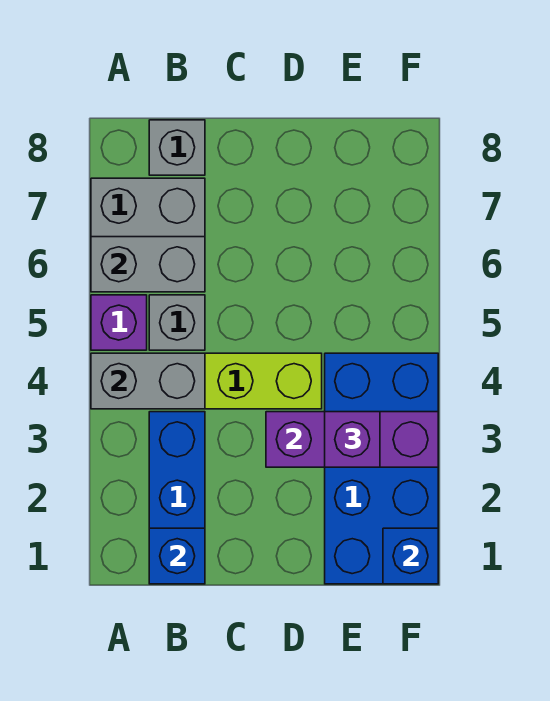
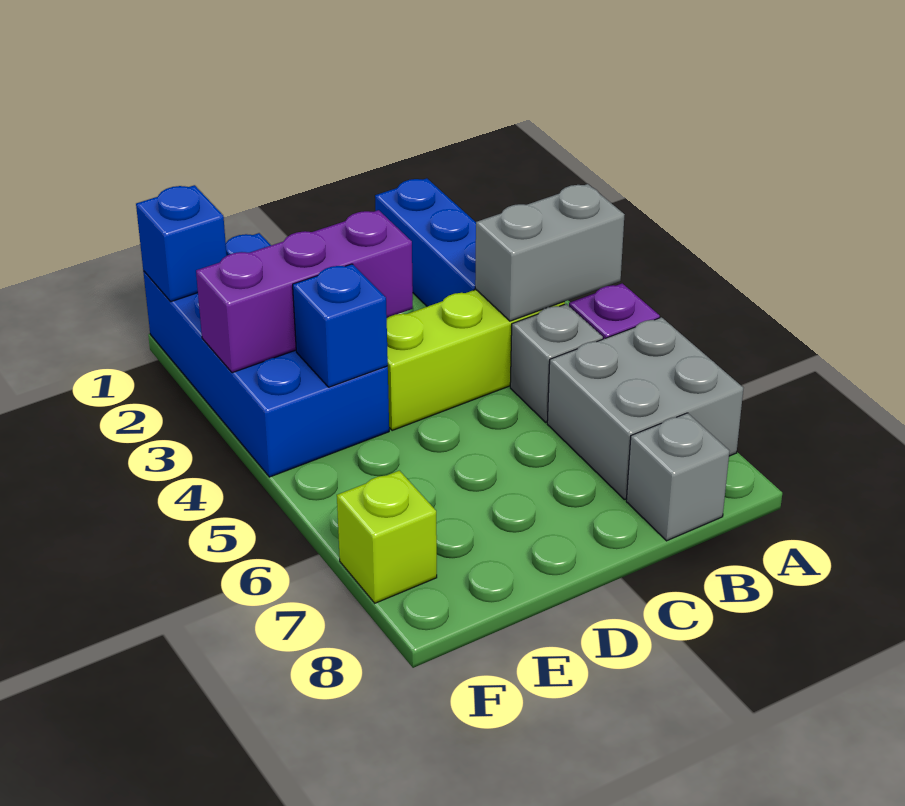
grey 1x2 brick [91,237,205,292] -> none
blue 1x1 brick [149,528,205,584] -> blue 1x1 brick moved to [293,264,388,387]
purple 1x1 brick [325,412,380,467] -> none
none -> lime 1x1 brick [337,471,437,603]

